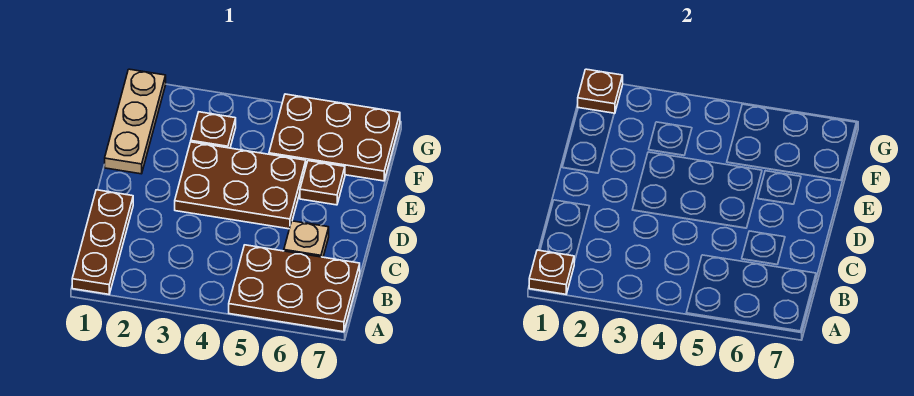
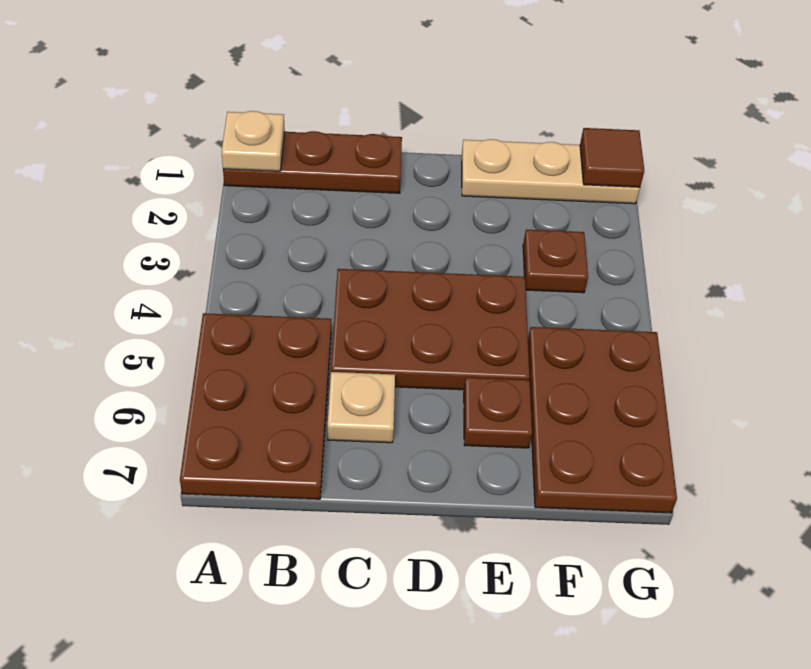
brown 1x1 plate [529,250,574,294] -> tan 1x1 plate [221,111,285,171]
brown 2x3 plate [175,142,306,229] -> brown 2x3 plate turned to [331,269,530,390]
brown 1x1 plate [578,69,623,114] -> brown 1x1 tile [580,128,644,187]

